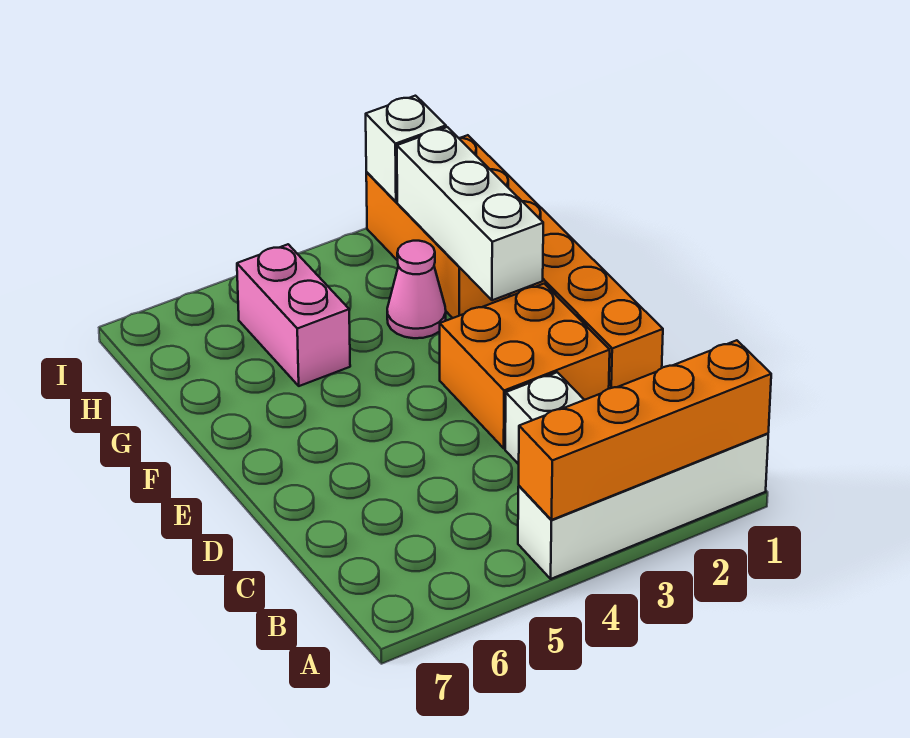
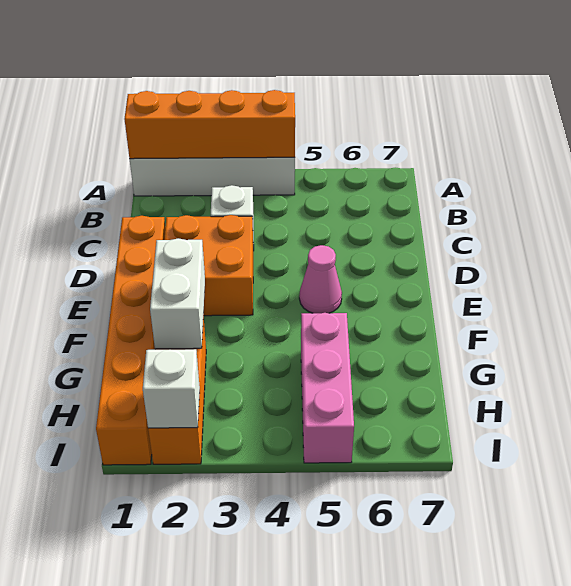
white 1x3 brick [397,127,543,300] -> white 1x2 brick [150,238,205,349]
pink 1x1 cone [387,241,446,338] -> pink 1x1 cone moved to [299,245,342,313]
pink 1x2 brick [237,244,350,386] -> pink 1x3 brick [301,313,354,463]

